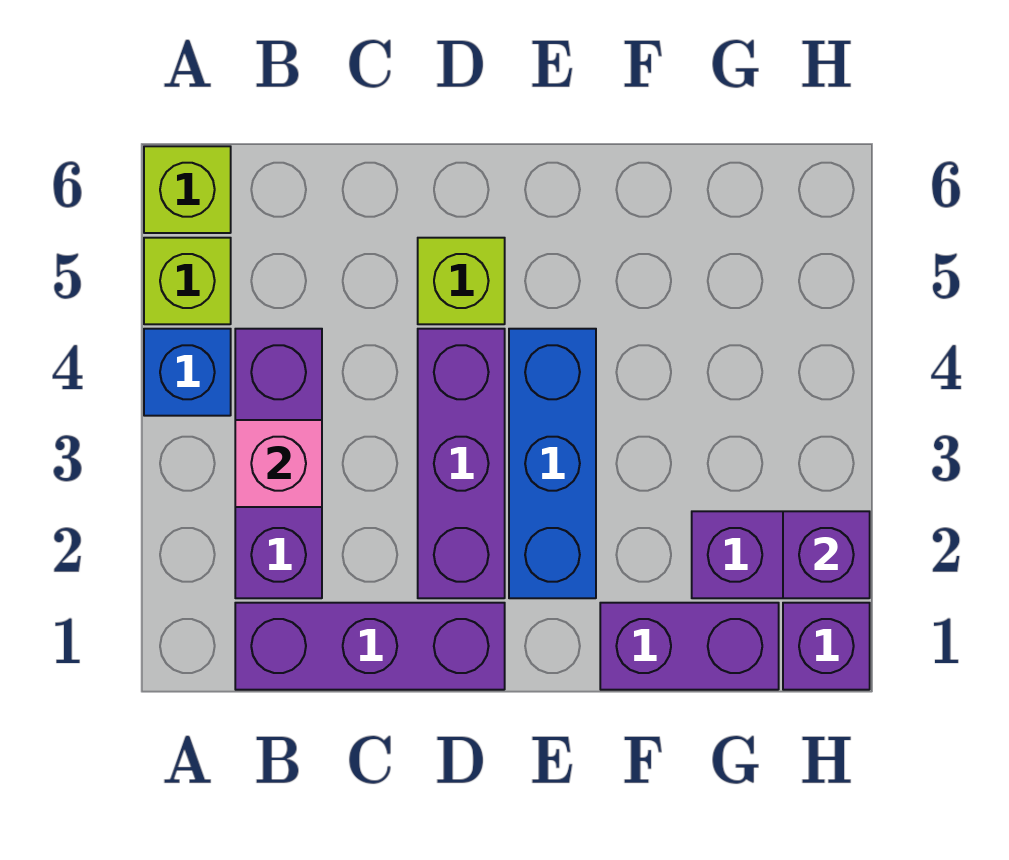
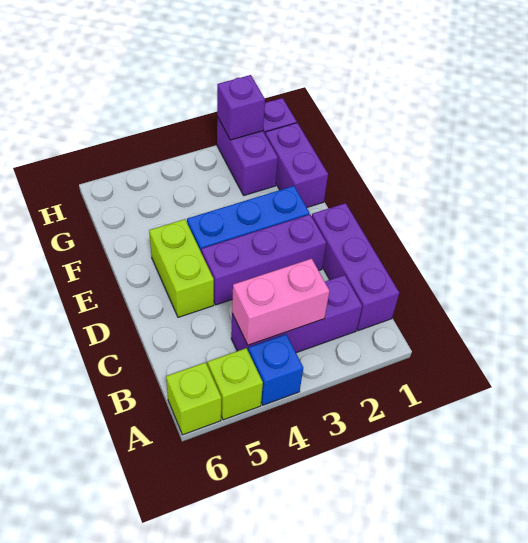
pink 1x1 brick [235,420,322,507] -> pink 1x2 brick [232,259,330,345]
lime 1x1 brick [418,238,505,324] -> lime 1x2 brick [149,219,214,317]

